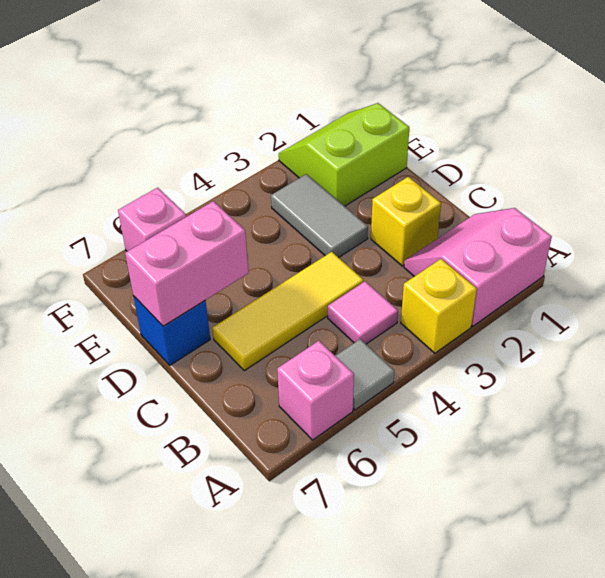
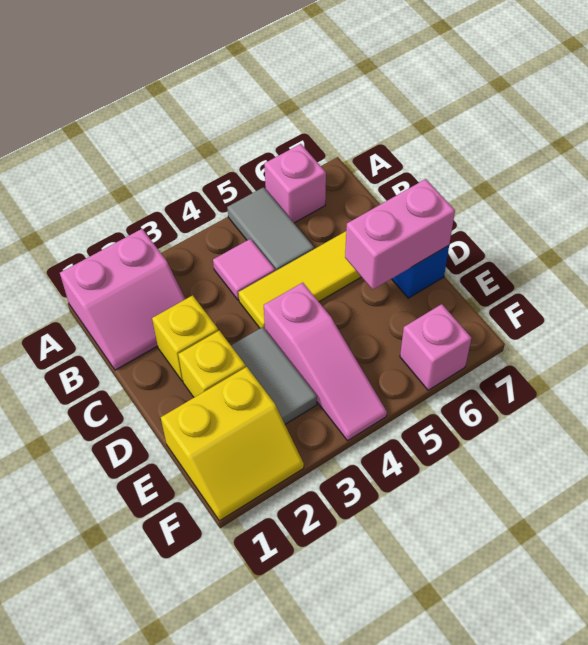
yellow 1x1 brick [401,259,477,353] -> yellow 1x1 brick moved to [178,331,246,397]
grey 1x1 tile [336,339,394,410] -> grey 1x2 tile [227,187,314,271]
none -> pink 1x3 slope [264,283,387,441]
lime 2x2 slope [279,103,409,206] -> yellow 2x2 slope [161,367,304,521]

